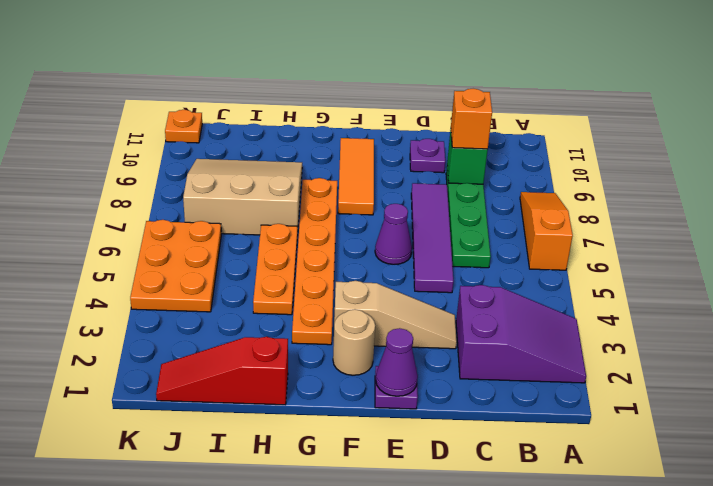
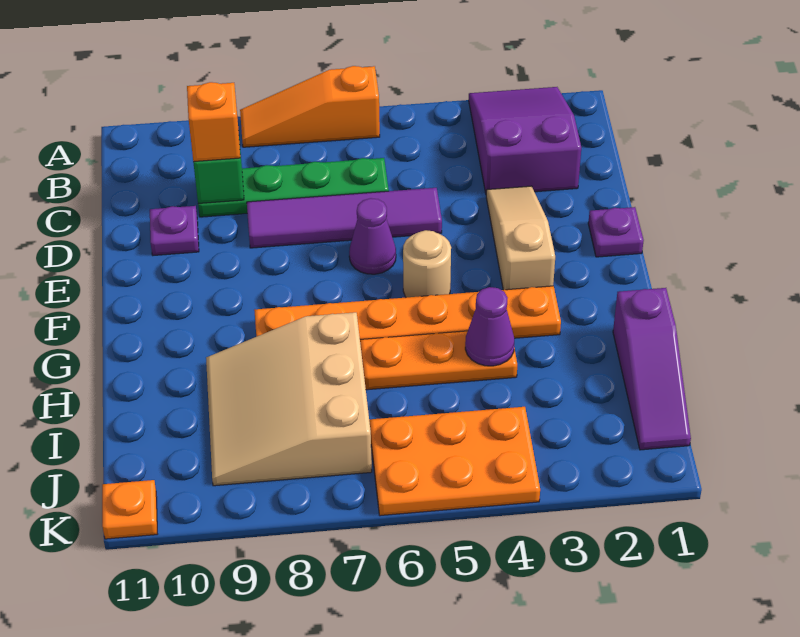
purple 1x1 cone [376,328,418,396] -> purple 1x1 cone moved to [465,287,514,366]
tan 1x1 round brick [333,309,375,375] -> tan 1x1 round brick moved to [403,230,451,297]
orange 1x3 tile [338,138,374,215] -> none
red 1x3 slope [156,337,288,405] -> purple 1x3 slope [613,288,691,450]

